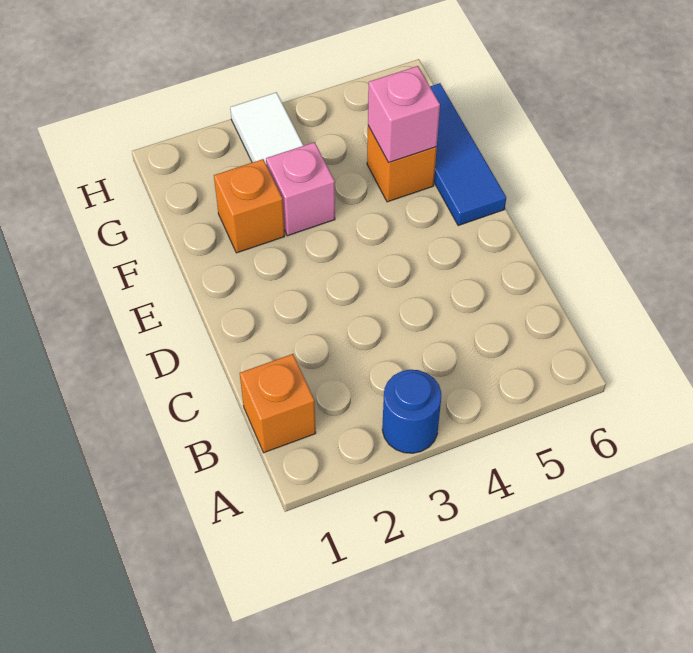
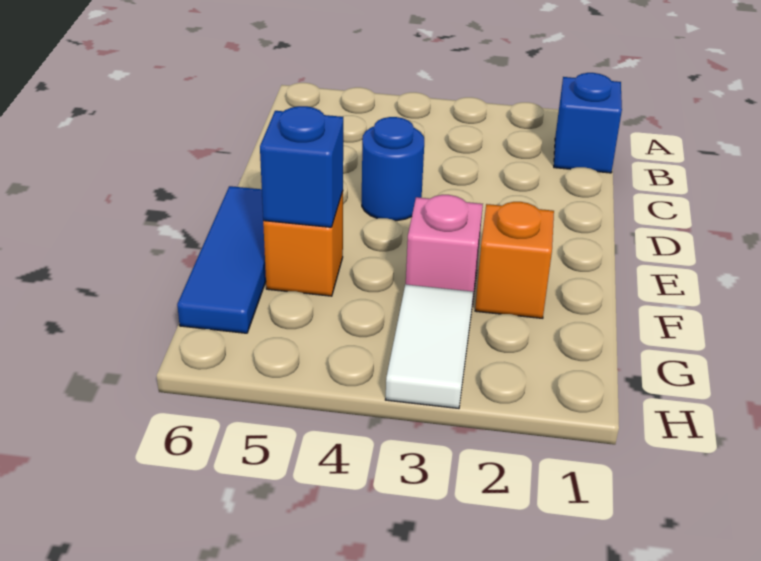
blue 1x1 round brick [382,370,441,453] -> blue 1x1 round brick moved to [362,117,424,221]
orange 1x1 brick [240,354,316,453] -> blue 1x1 brick [554,73,622,173]
pink 1x1 brick [368,66,440,162] -> blue 1x1 brick [260,106,343,227]

